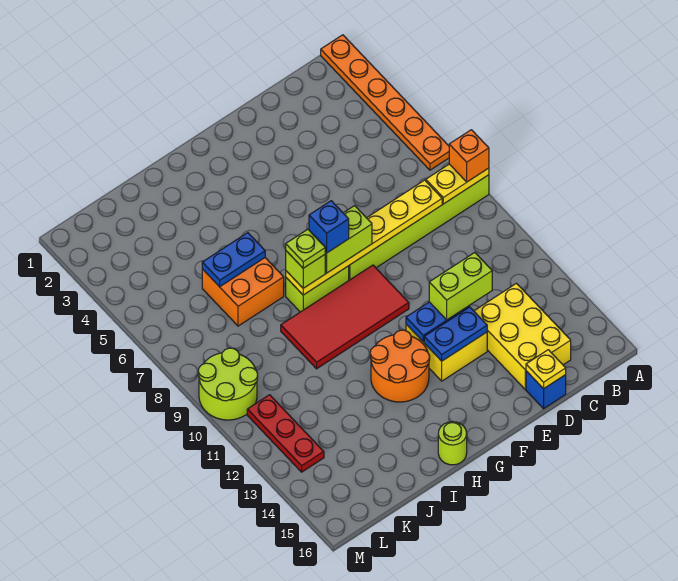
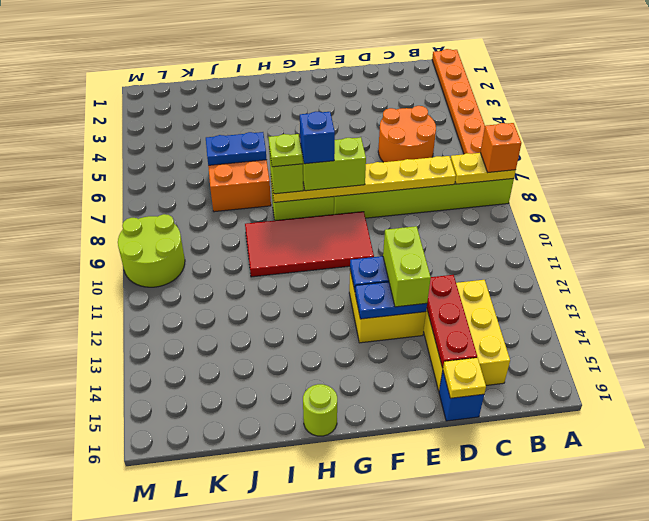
lime 1x2 brick [429,252,492,320] -> lime 1x2 brick turned to [383,226,431,307]
orange 2x2 round brick [370,330,430,402] -> orange 2x2 round brick moved to [378,106,436,162]
red 1x3 plate [247,395,324,472] -> red 1x3 plate moved to [427,275,477,368]

